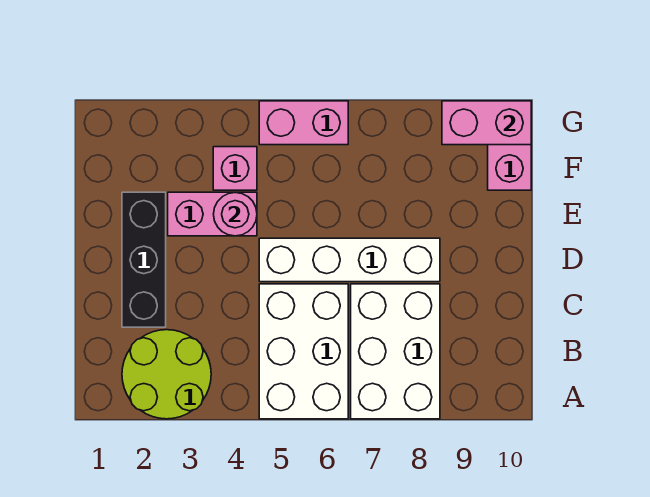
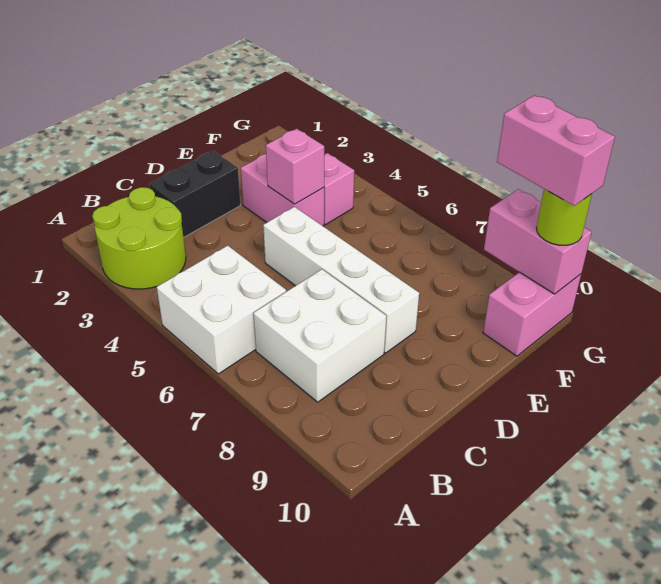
white 2x3 brick [259,284,348,419] -> white 2x2 brick [157,246,286,374]
white 2x3 brick [351,284,440,419] -> white 2x2 brick [254,269,386,402]
black 1x3 brick [122,192,166,327] -> black 1x2 brick [149,151,241,238]
pink 1x1 round brick [214,193,257,236] -> pink 1x1 brick [266,129,324,204]
pink 1x2 brick [259,101,348,145] -> pink 1x2 brick moved to [497,95,615,206]
none -> lime 1x1 round brick [536,189,592,245]

